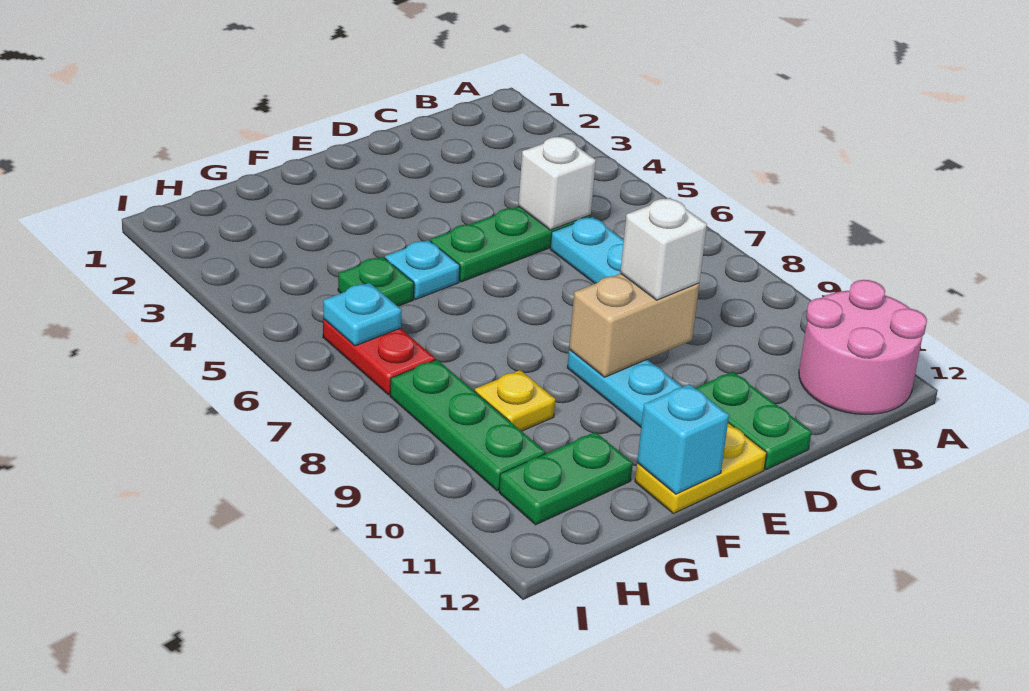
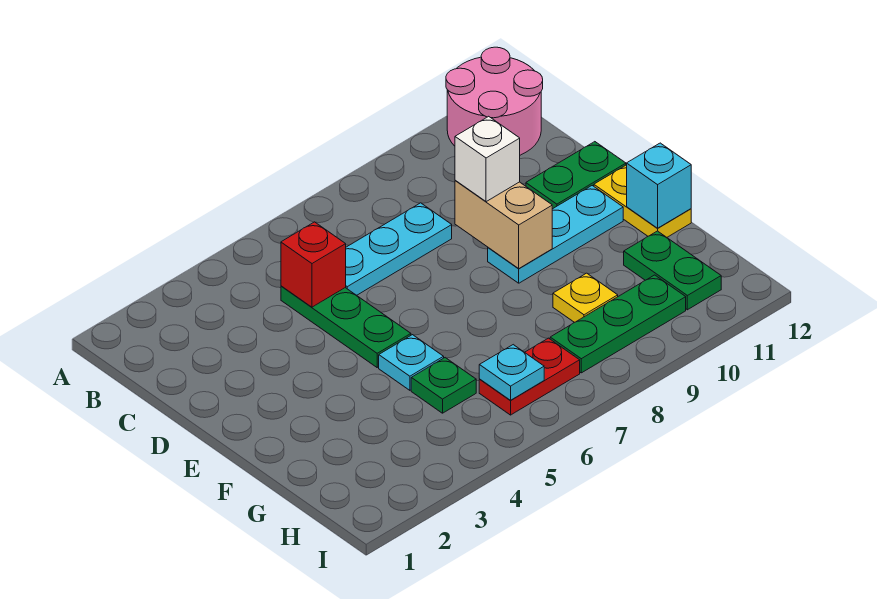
white 1x1 brick [518,137,596,230] -> red 1x1 brick [281,222,346,307]

